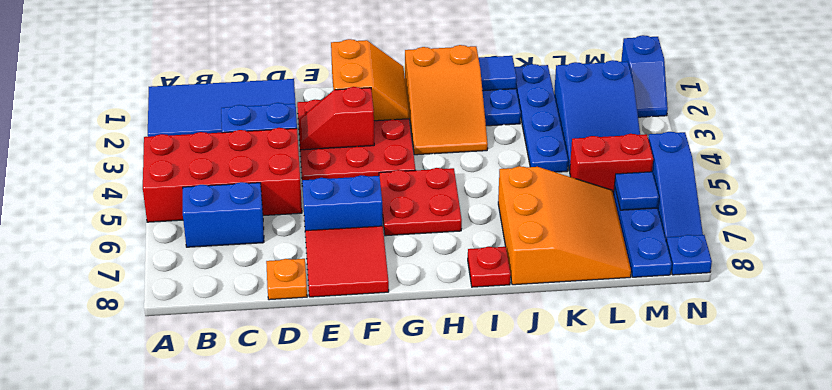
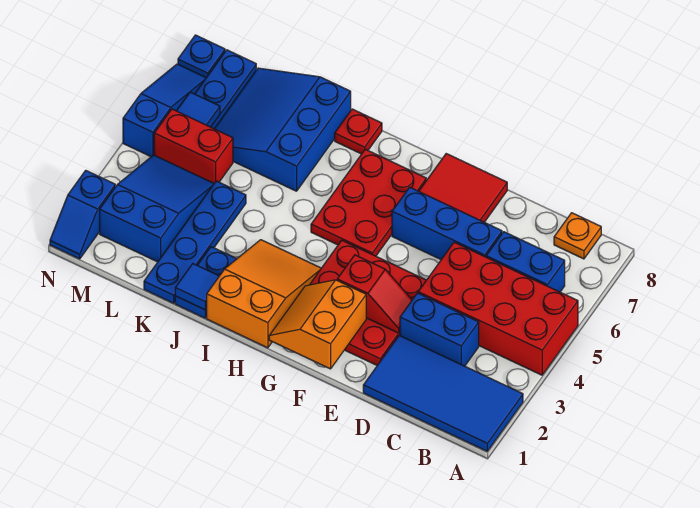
orange 1x1 plate [266,259,307,300] -> orange 1x1 plate moved to [554,213,601,259]
blue 1x2 brick [302,175,383,231] -> blue 1x3 brick [392,187,502,259]
red 2x2 plate [379,168,462,236] -> red 2x3 plate [311,149,426,256]
orange 3x3 slope [498,166,631,285] -> blue 3x3 slope [215,68,351,191]
blue 1x2 slope [621,35,668,117] -> blue 1x2 slope turned to [50,170,115,259]

